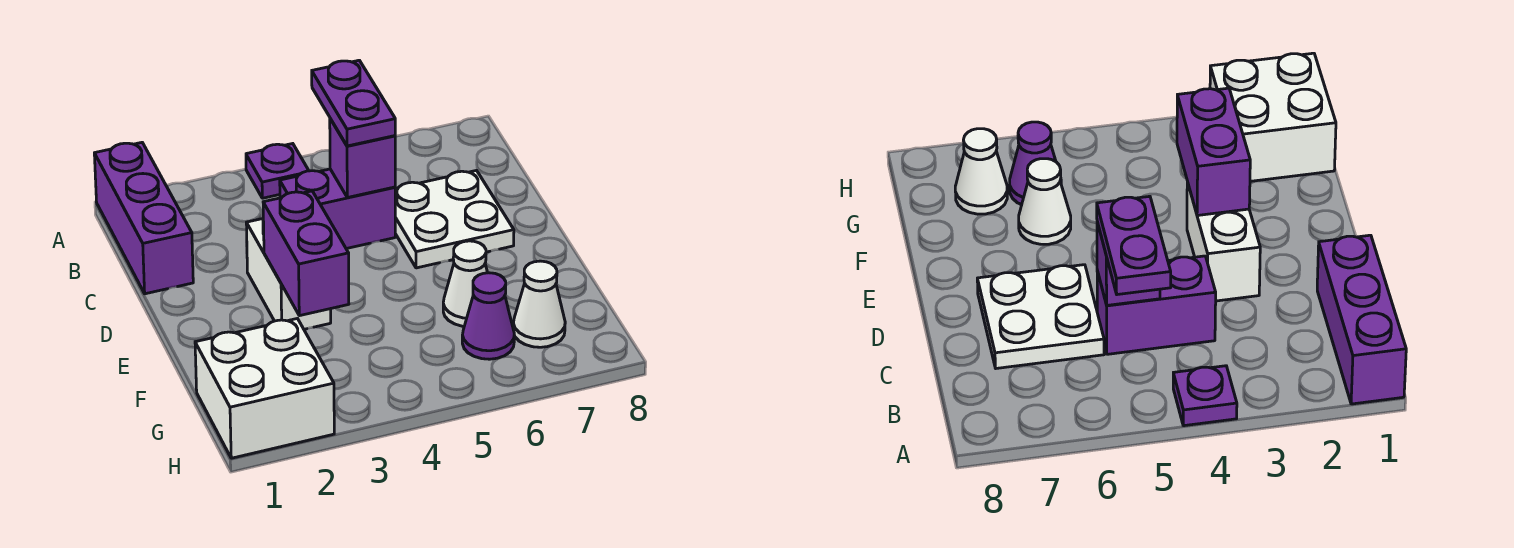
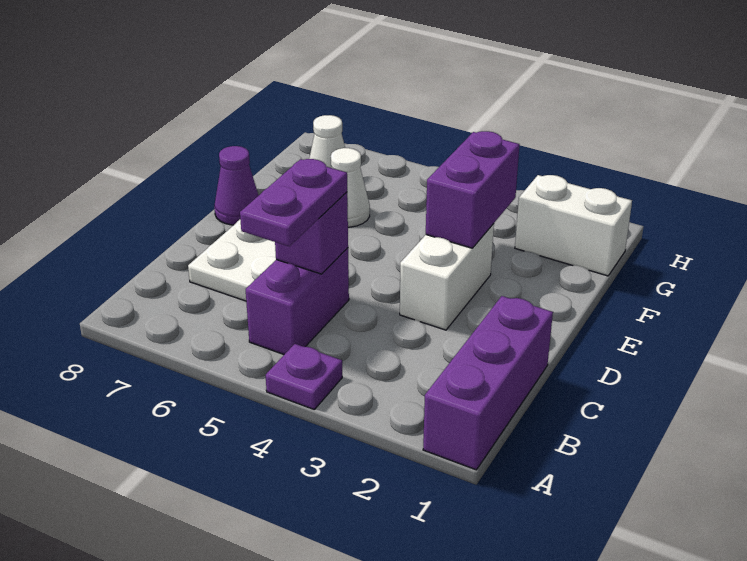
purple 1x2 brick [280,169,395,249] -> purple 1x2 brick turned to [246,248,349,354]
white 2x2 brick [195,319,334,458] -> white 1x2 brick [515,175,632,276]
purple 1x1 cone [462,273,514,359] -> purple 1x1 cone moved to [214,146,259,225]

